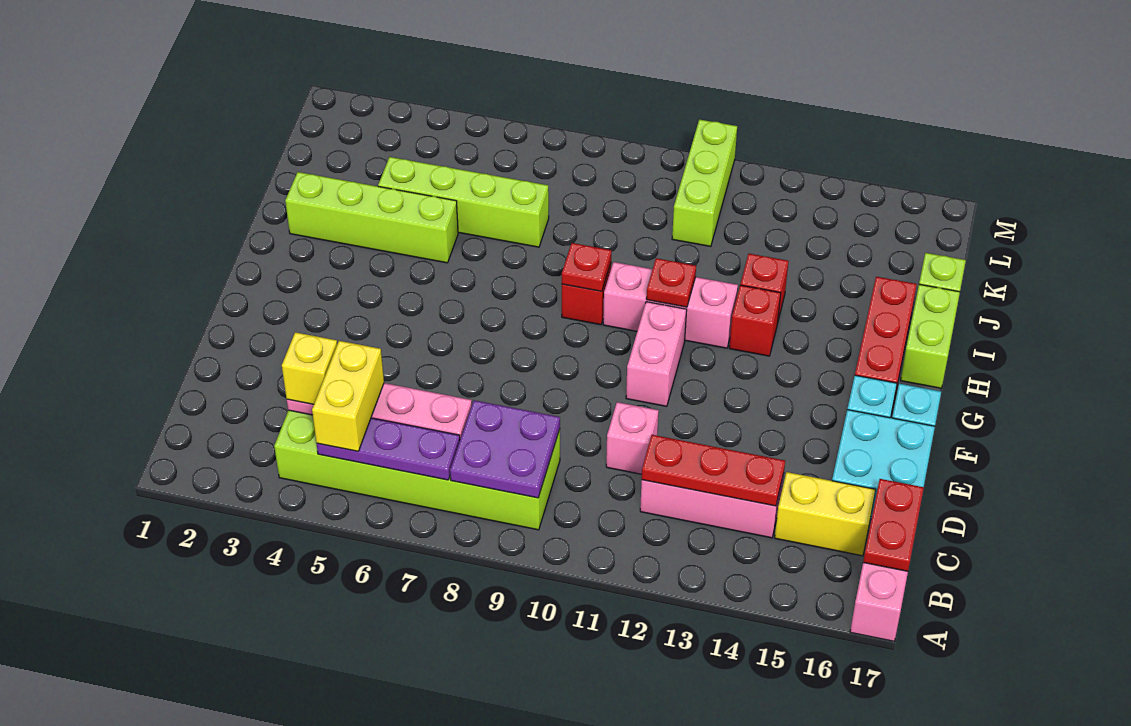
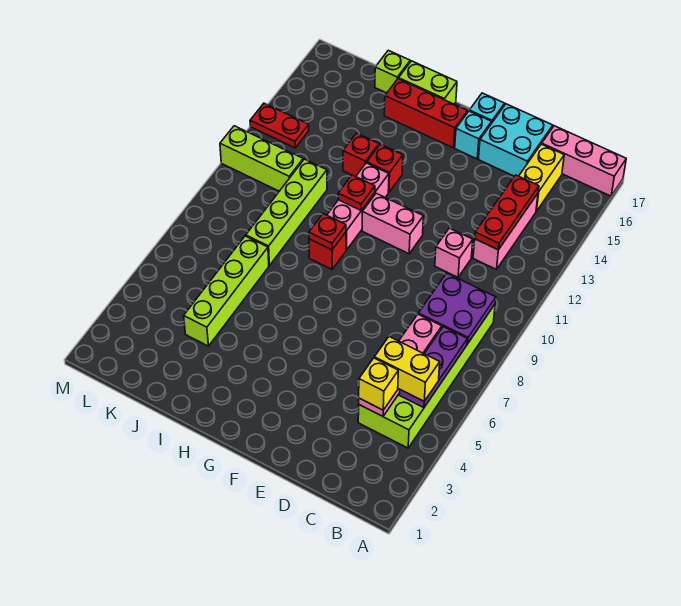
red 1x2 plate [863,479,924,571] -> red 1x2 plate moved to [250,103,309,148]
lime 1x4 brick [285,172,458,263] -> lime 1x4 brick moved to [246,159,327,266]

